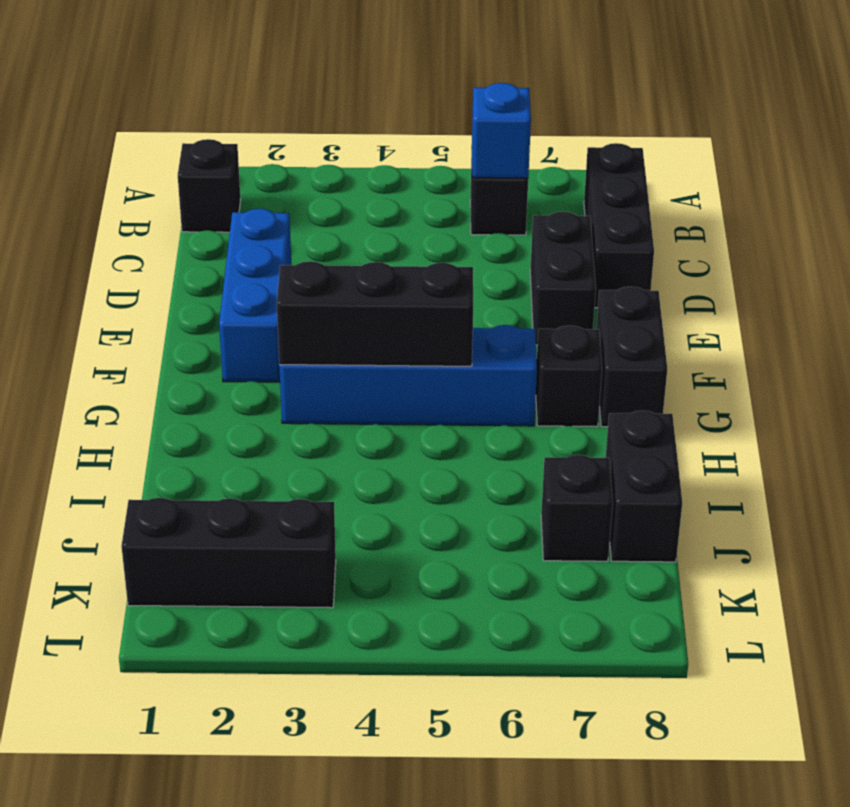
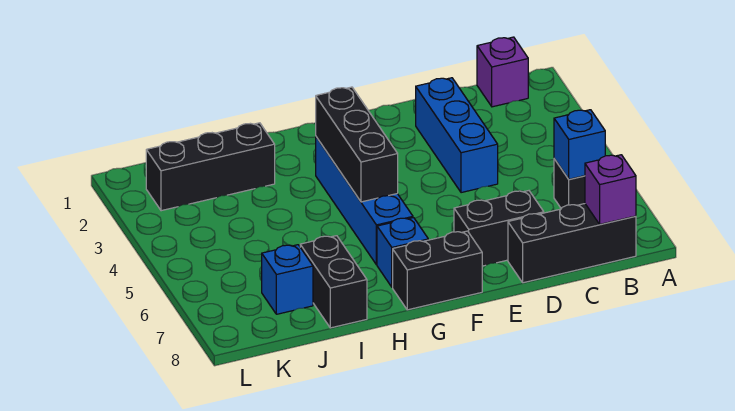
black 1x1 brick [178,139,241,232] -> purple 1x1 brick [477,37,528,107]
none -> purple 1x1 brick [585,155,636,224]
blue 1x3 brick [219,209,291,382] -> blue 1x3 brick turned to [416,78,498,193]
black 1x1 brick [536,326,602,427] -> blue 1x1 brick [377,218,428,287]
black 1x2 brick [606,411,682,562] -> black 1x2 brick turned to [300,236,367,328]
black 1x1 brick [541,455,613,561] -> blue 1x1 brick [262,245,313,314]
black 1x3 brick [122,498,336,608] -> black 1x3 brick turned to [146,123,275,211]

